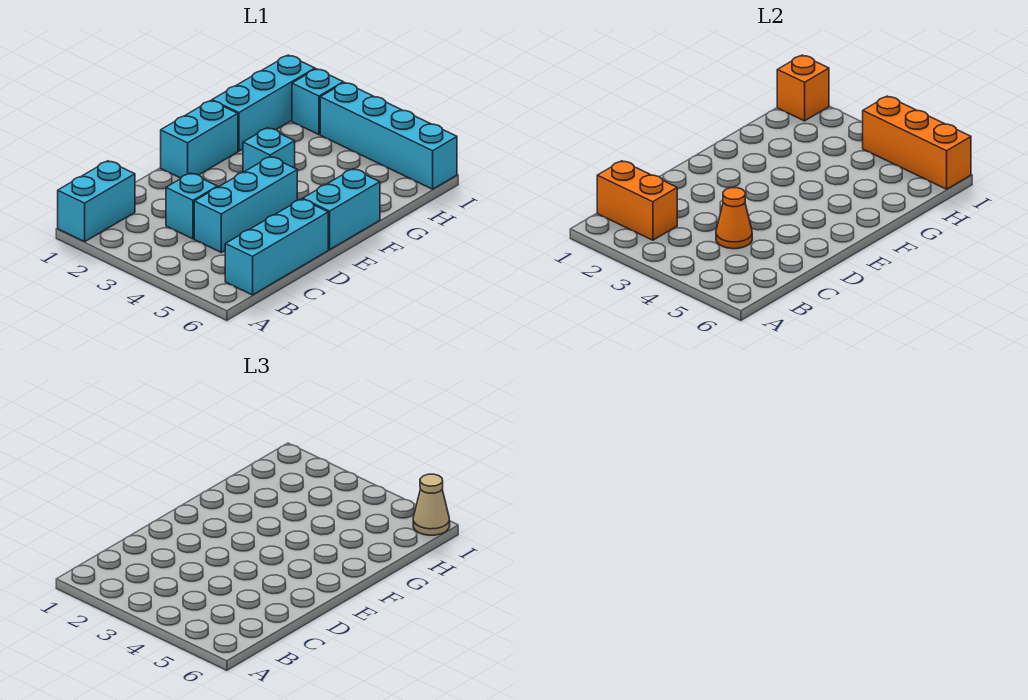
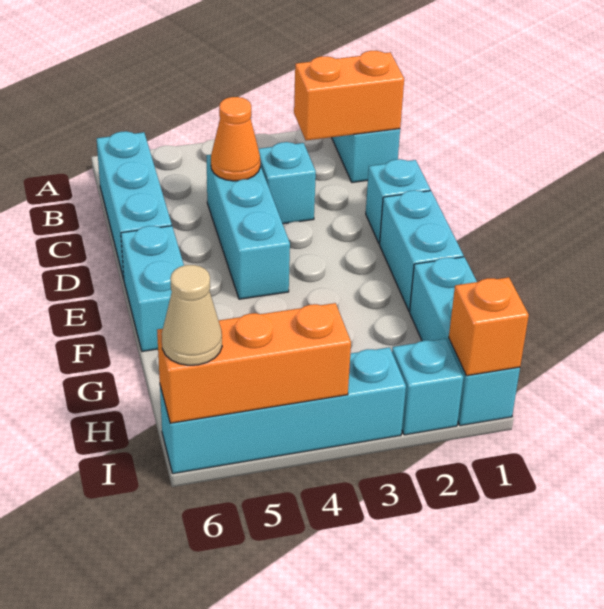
cyan 1x1 brick [243,128,295,172] -> cyan 1x1 brick moved to [366,159,430,244]

